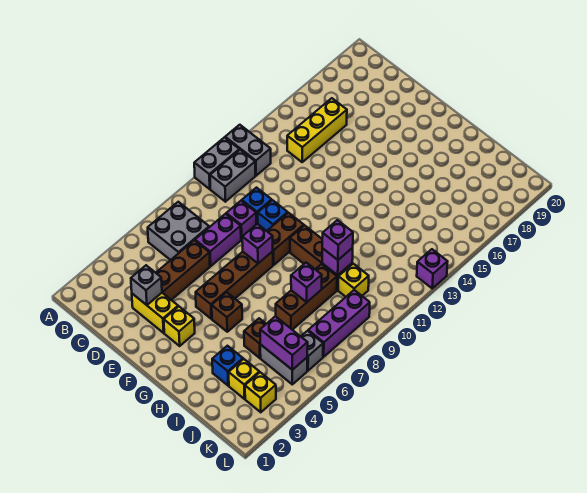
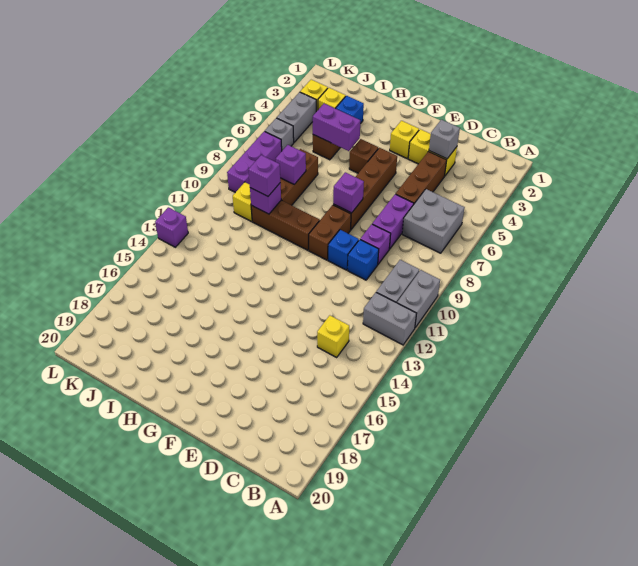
yellow 1x3 brick [287,98,347,162] -> yellow 1x1 brick [317,315,349,357]
grey 1x2 brick [260,344,307,384] -> grey 1x2 brick turned to [277,92,316,142]
purple 1x2 brick [260,316,308,370] -> purple 1x2 brick moved to [313,104,360,151]

